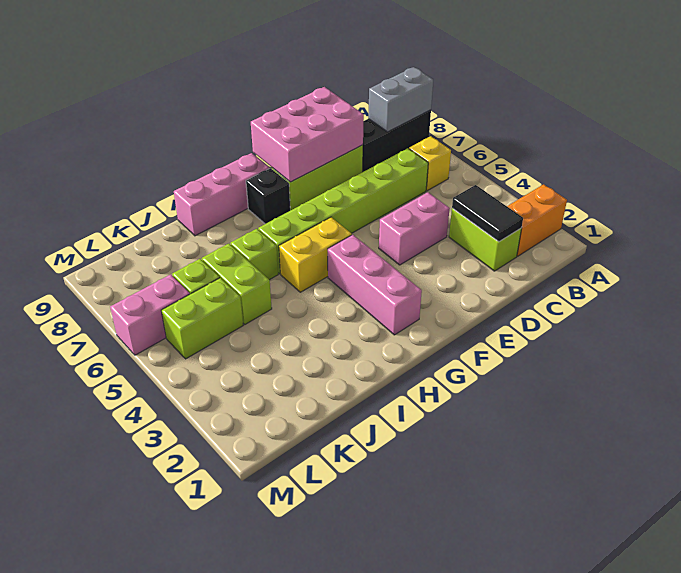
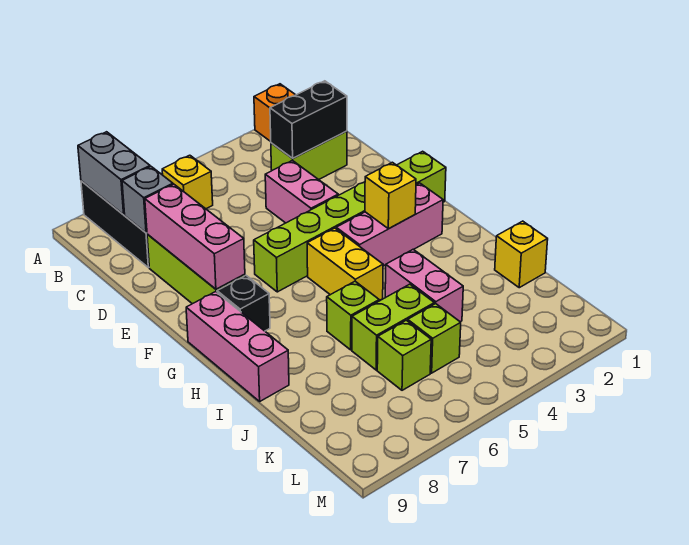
black 1x2 tile [452,185,523,242] -> black 1x2 brick [270,81,347,158]
lime 1x6 brick [258,148,428,274] -> lime 1x6 brick turned to [254,151,446,292]
none -> grey 1x1 brick [122,167,173,233]
pink 2x3 brick [251,87,364,182] -> pink 1x3 brick [145,184,245,289]
none -> yellow 1x1 brick [365,162,416,229]
none -> yellow 1x1 brick [495,221,548,288]
lime 1x2 brick [161,278,243,359] -> lime 1x1 brick [408,304,461,373]
pink 1x2 brick [110,274,190,355] -> pink 1x2 brick moved to [385,249,463,322]

